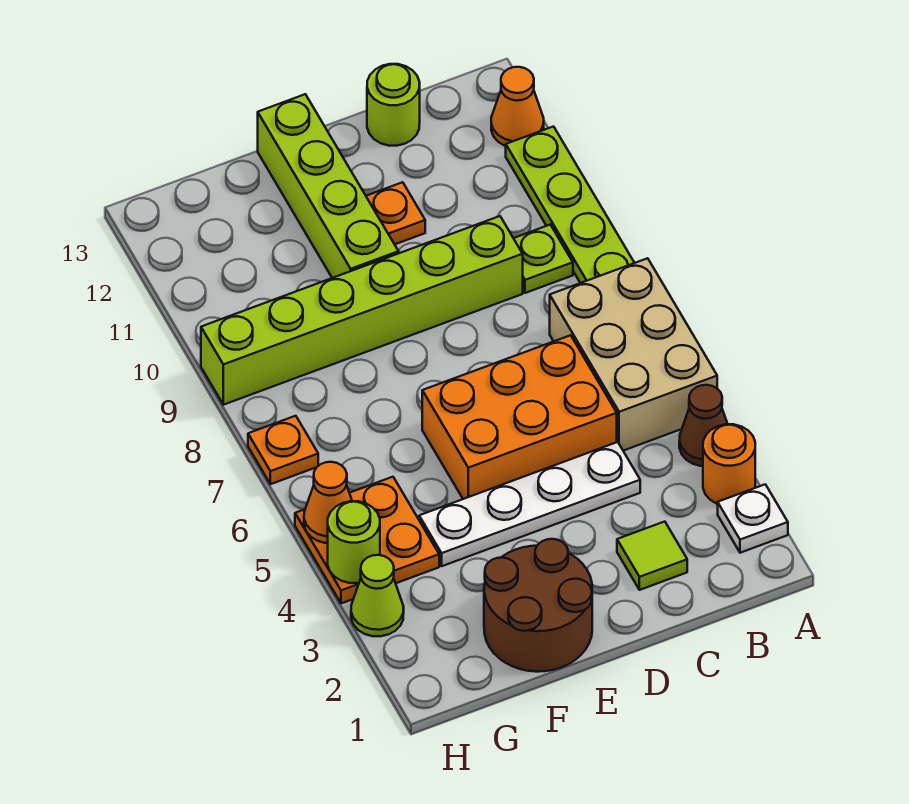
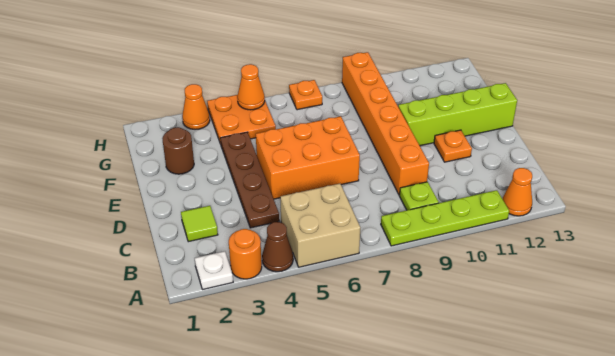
tan 2x3 brick [550,258,717,451] -> tan 2x2 brick [280,184,360,267]
white 1x4 plate [419,442,640,566] -> brown 1x4 plate [220,132,279,228]
orange 2x3 brick [422,335,617,499] -> orange 2x3 brick turned to [256,116,360,199]
lime 1x6 brick [201,216,523,405] -> orange 1x6 brick [342,52,429,195]
lime 1x1 round brick [367,64,420,146] -> none
brown 2x2 round brick [484,539,592,672] -> brown 1x1 round brick [162,127,194,174]
lime 1x1 cone [351,555,404,636] -> orange 1x1 cone [182,84,210,130]
lime 1x1 round brick [328,501,380,583] -> none

